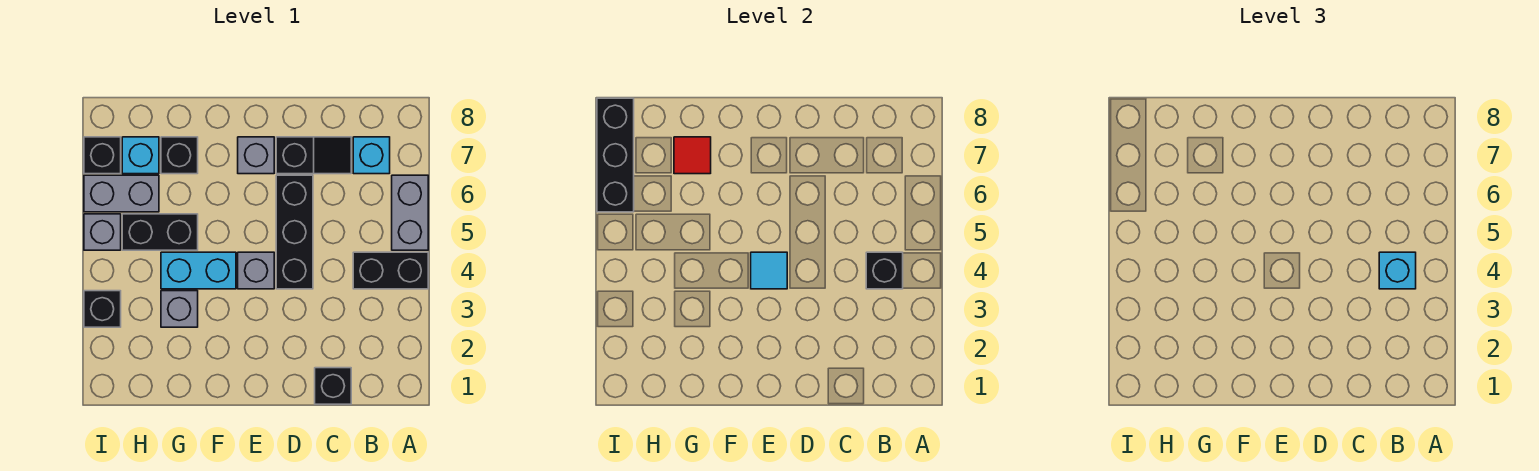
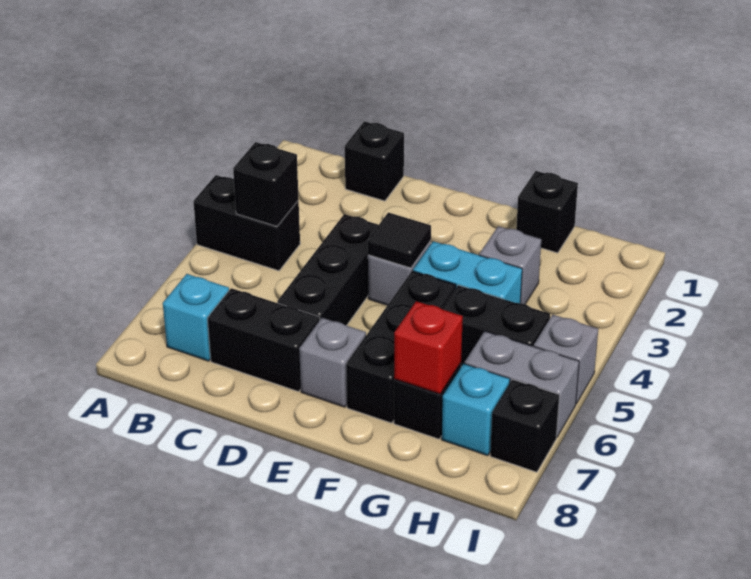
grey 1x2 brick [392,175,428,250] -> none
cyan 1x1 brick [1379,252,1416,289] -> none
black 1x2 slope [276,137,351,174] -> black 1x2 brick [208,288,320,392]
cyan 1x1 tile [751,252,787,289] -> black 1x1 tile [368,212,431,268]
red 1x1 tile [674,137,711,174] -> red 1x1 brick [394,301,463,394]
black 1x1 brick [84,291,121,327] -> black 1x1 brick moved to [516,171,578,253]
black 1x3 brick [597,98,634,212] -> black 1x3 brick moved to [346,271,456,423]

